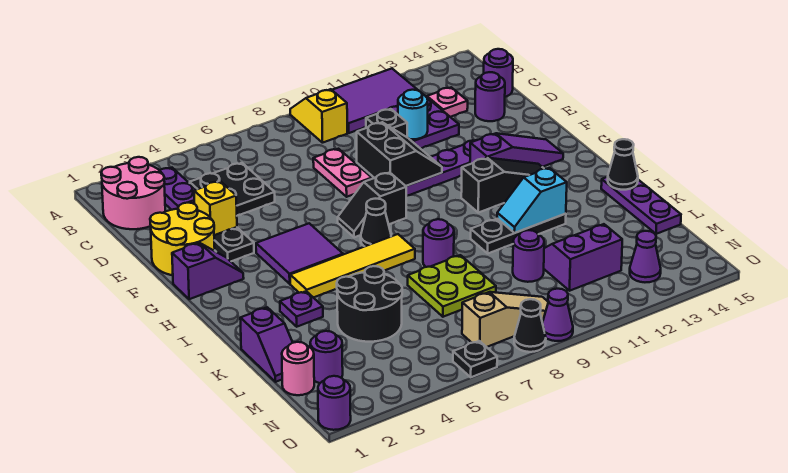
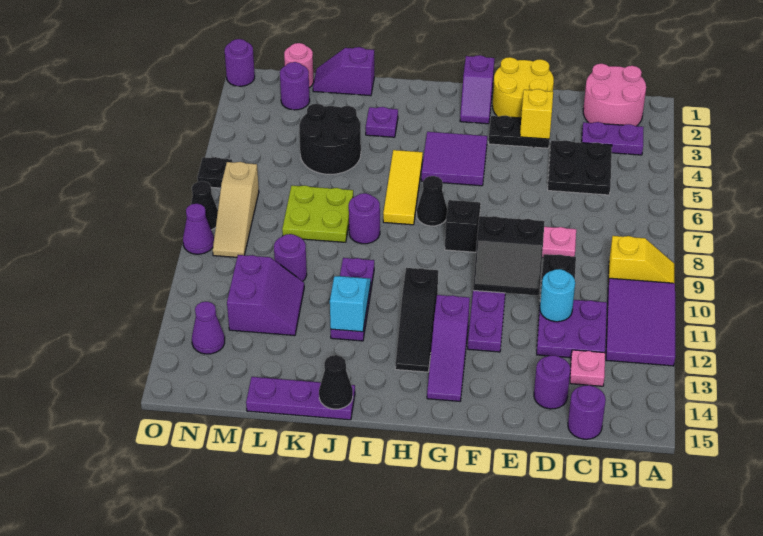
yellow 1x4 tile [290,234,415,298] -> yellow 1x3 tile [383,150,423,225]
black 1x3 plate [471,214,566,253] -> purple 1x3 plate [331,258,374,341]

